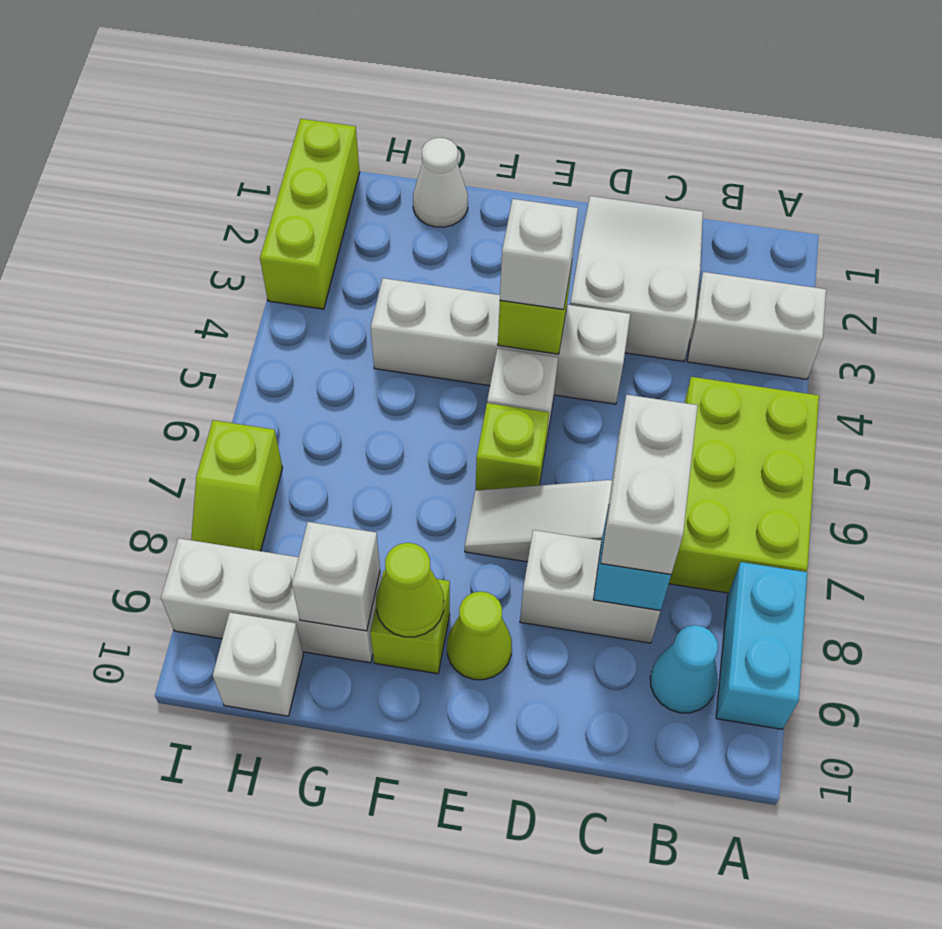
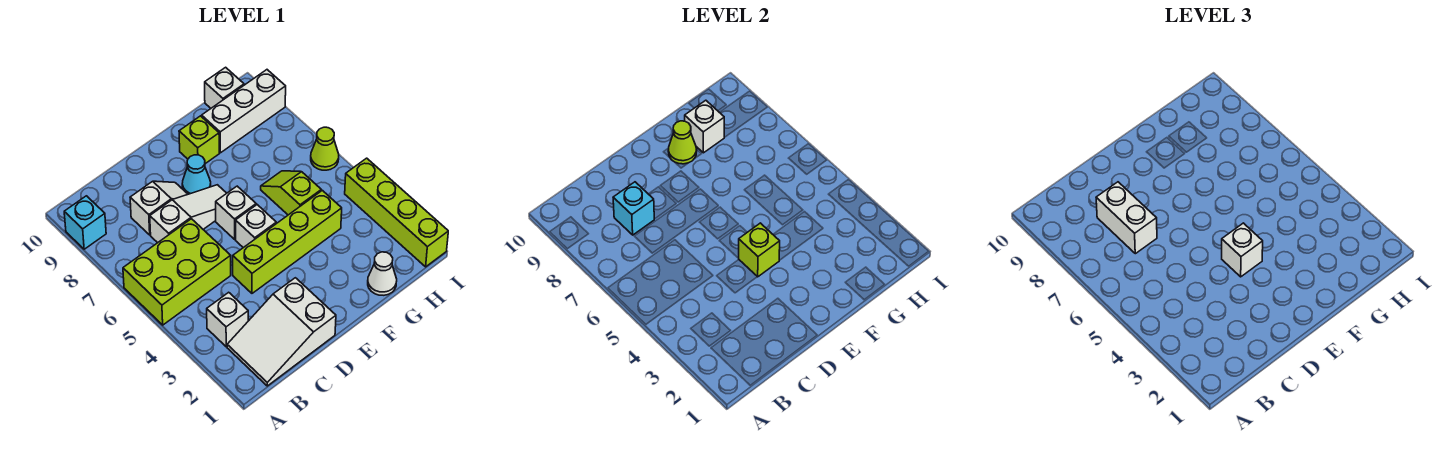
white 1x2 brick [687,272,826,379] -> white 1x1 brick [207,292,248,347]
lime 2x3 brick [669,377,819,593] -> lime 2x3 brick turned to [123,219,231,325]
cyan 1x2 brick [716,562,807,729] -> cyan 1x1 brick [64,196,106,249]
cyan 1x1 cone [650,625,718,713] -> cyan 1x1 cone moved to [182,155,211,194]
white 2x3 slope [570,196,703,361] -> white 2x3 slope turned to [227,278,336,386]
white 1x2 brick [520,530,660,643] -> white 1x2 slope [130,181,188,235]
white 1x4 brick [371,278,630,404] -> lime 1x4 brick [233,190,342,293]
lime 1x1 brick [476,403,549,491] -> white 1x1 brick [216,186,256,239]
lime 1x1 cone [447,591,512,680] -> lime 1x1 cone moved to [311,127,339,170]
lime 1x3 brick [260,119,360,309] -> lime 1x4 brick [345,158,448,267]
lime 1x2 slope [191,420,282,551] -> lime 1x2 slope moved to [261,171,321,215]

